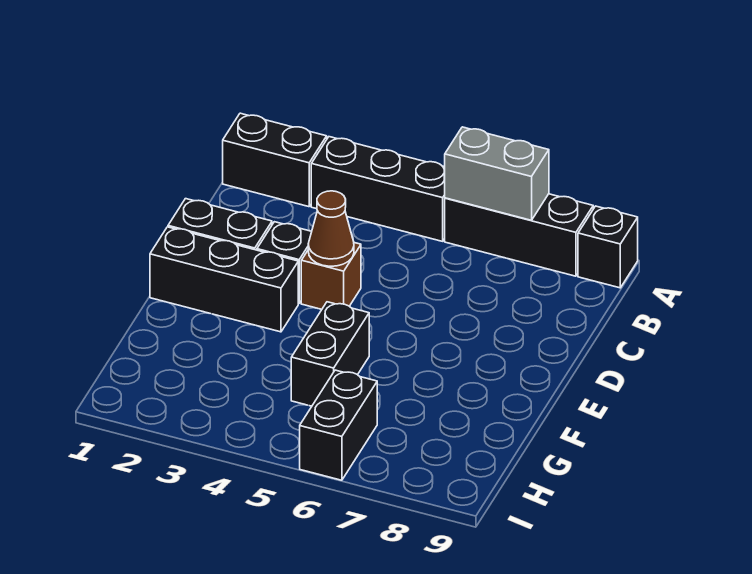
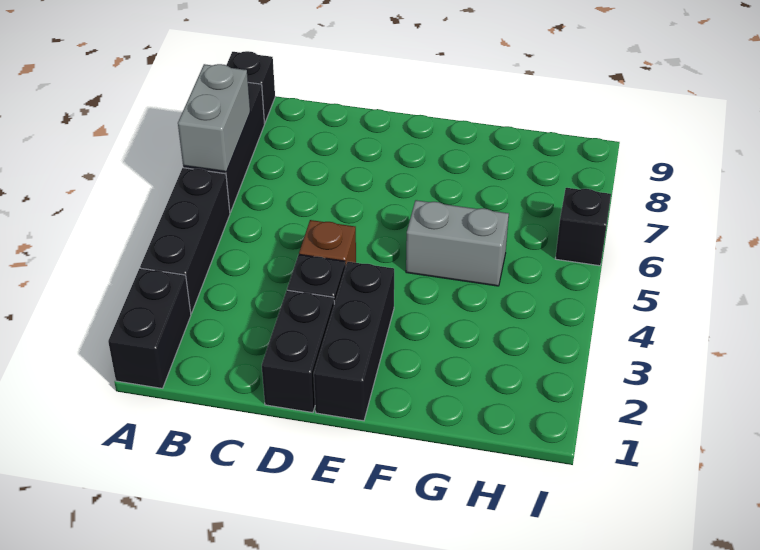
brown 1x1 cone [308,191,354,266] -> none
black 1x2 brick [291,302,369,406] -> grey 1x2 brick [406,200,509,286]
black 1x2 brick [300,370,377,480] -> black 1x1 brick [555,188,611,266]

